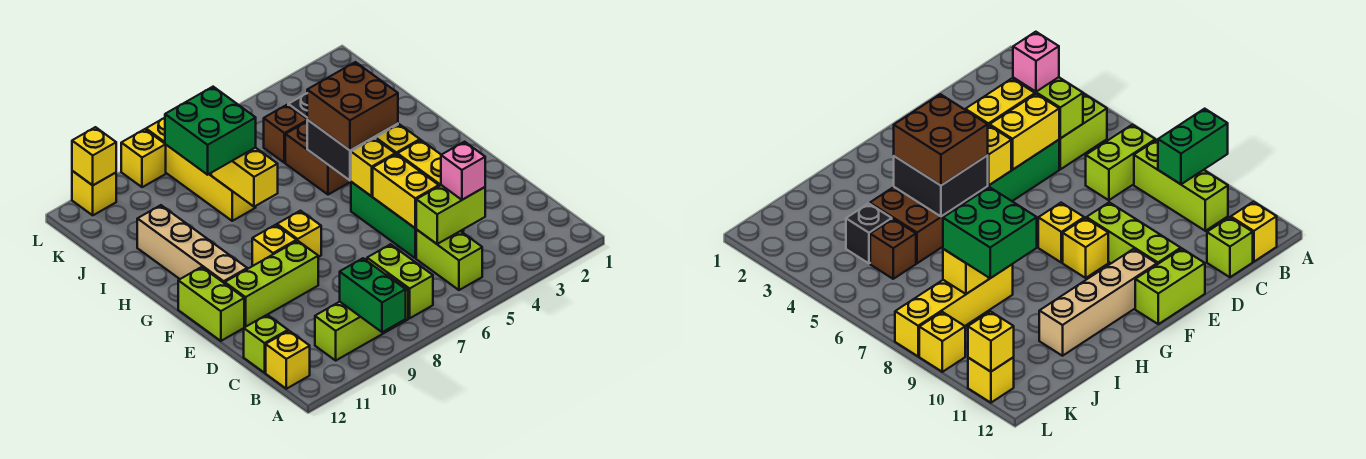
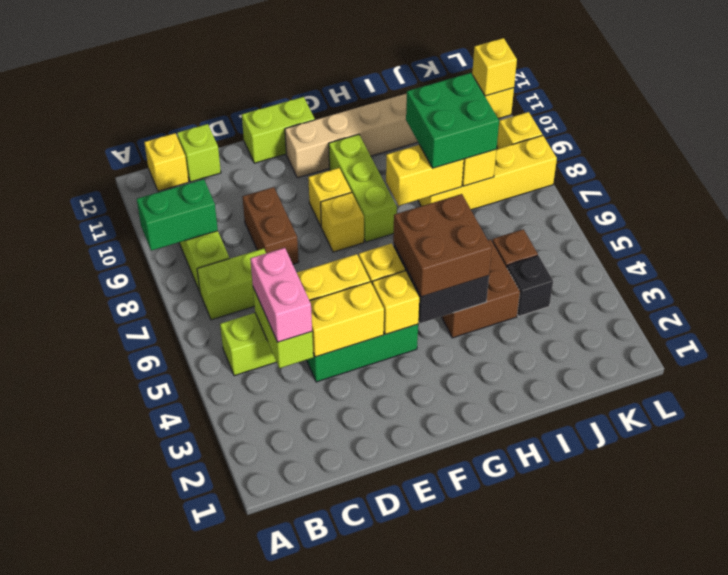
pink 1x1 brick [441,142,485,200] -> pink 1x2 brick [250,248,312,342]
none -> brown 1x2 brick [242,187,299,264]
lime 1x3 brick [225,241,318,327] -> lime 1x3 brick moved to [329,134,397,242]

